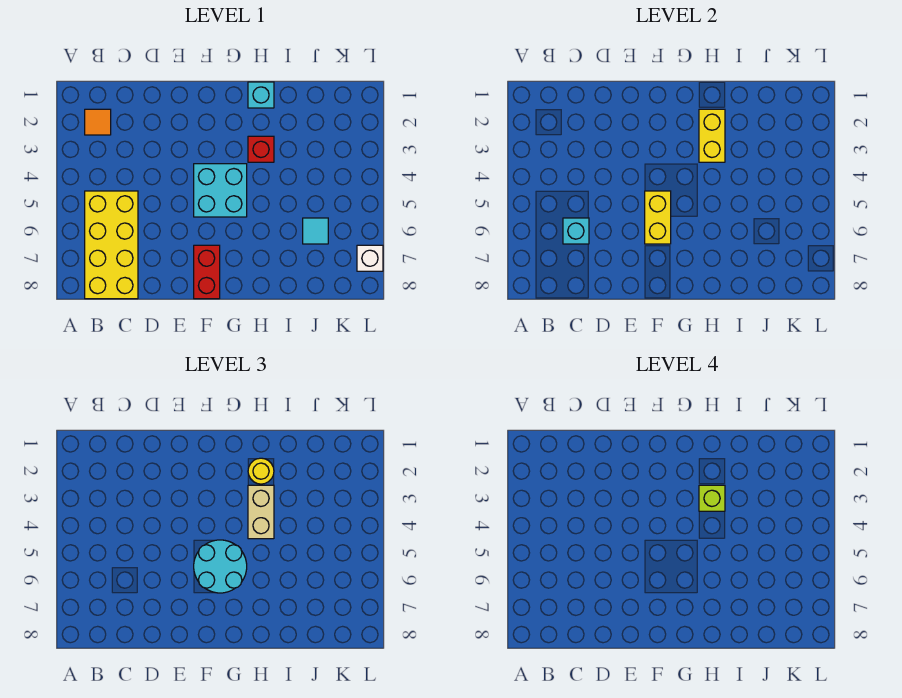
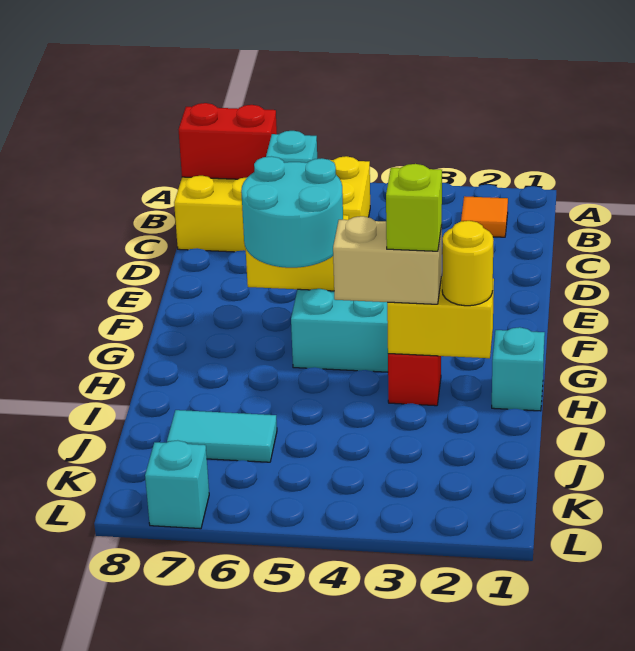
red 1x2 brick [194,245,220,299] -> red 1x2 brick moved to [178,103,277,179]
cyan 1x1 tile [303,218,328,244] -> cyan 1x2 tile [167,410,277,462]
white 1x1 brick [357,245,383,271] -> cyan 1x1 brick [145,440,209,529]

